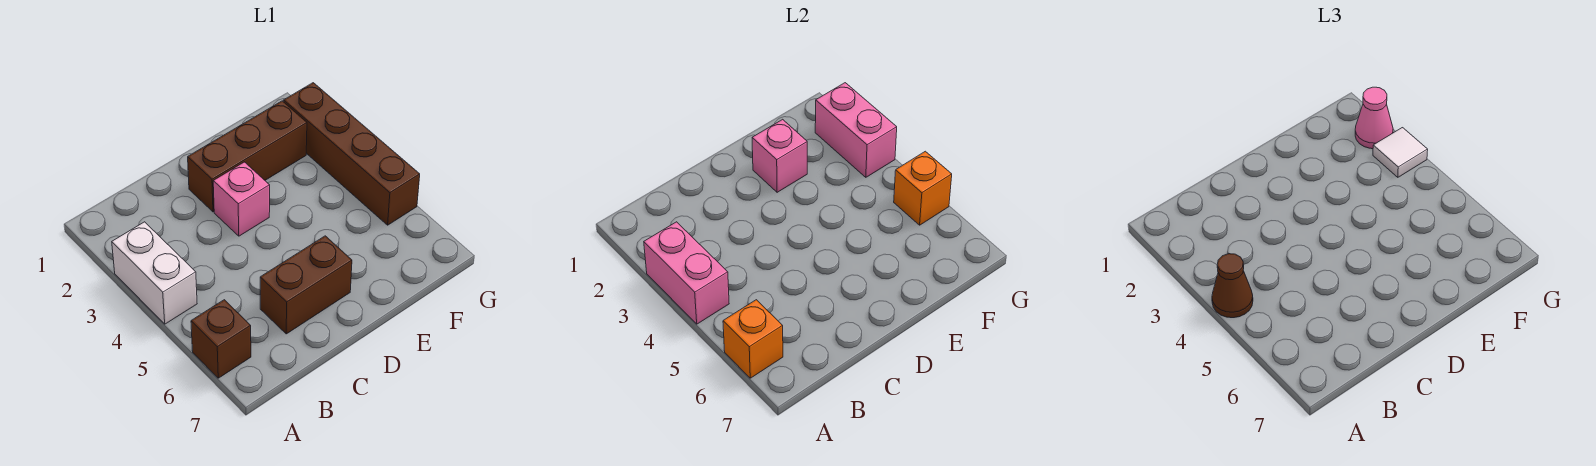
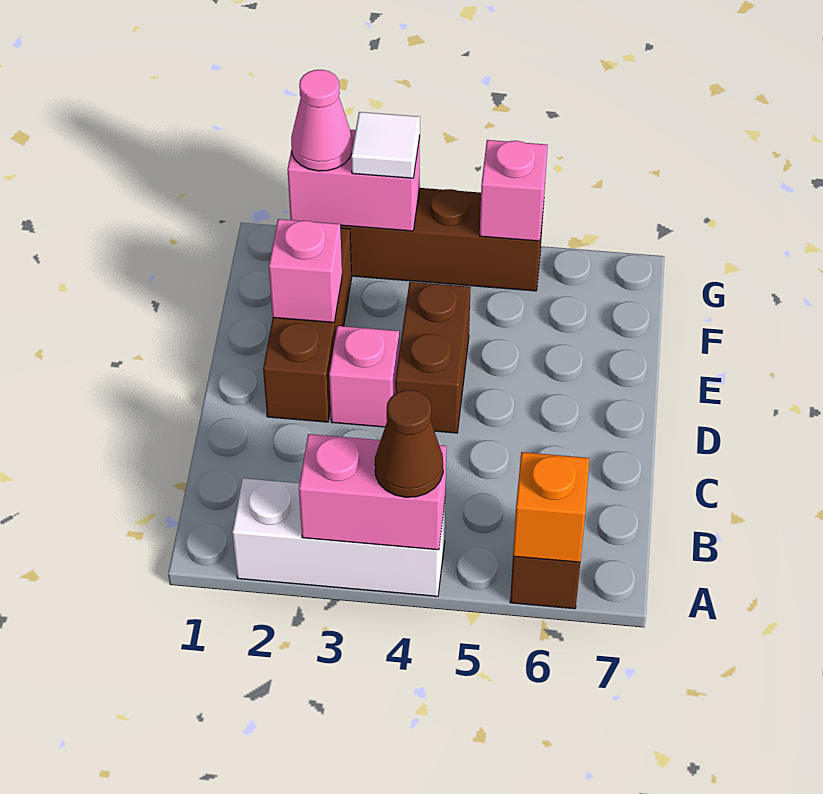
white 1x2 brick [112,222,197,324] -> white 1x3 brick [232,478,445,596]
brown 1x2 brick [260,236,352,334] -> brown 1x2 brick moved to [395,282,471,433]
orange 1x1 brick [894,151,952,225] -> pink 1x1 brick [480,140,548,241]

